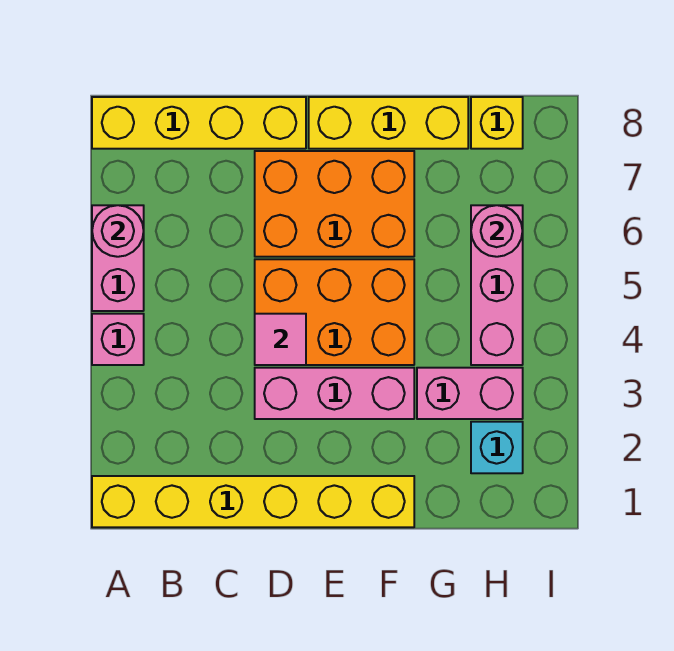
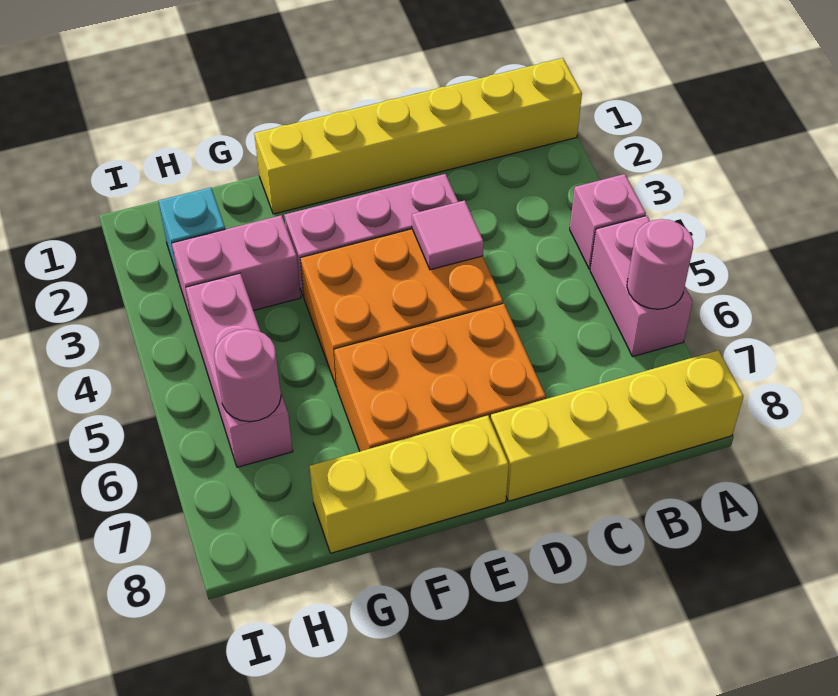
yellow 1x1 brick [471,97,523,149] -> none

